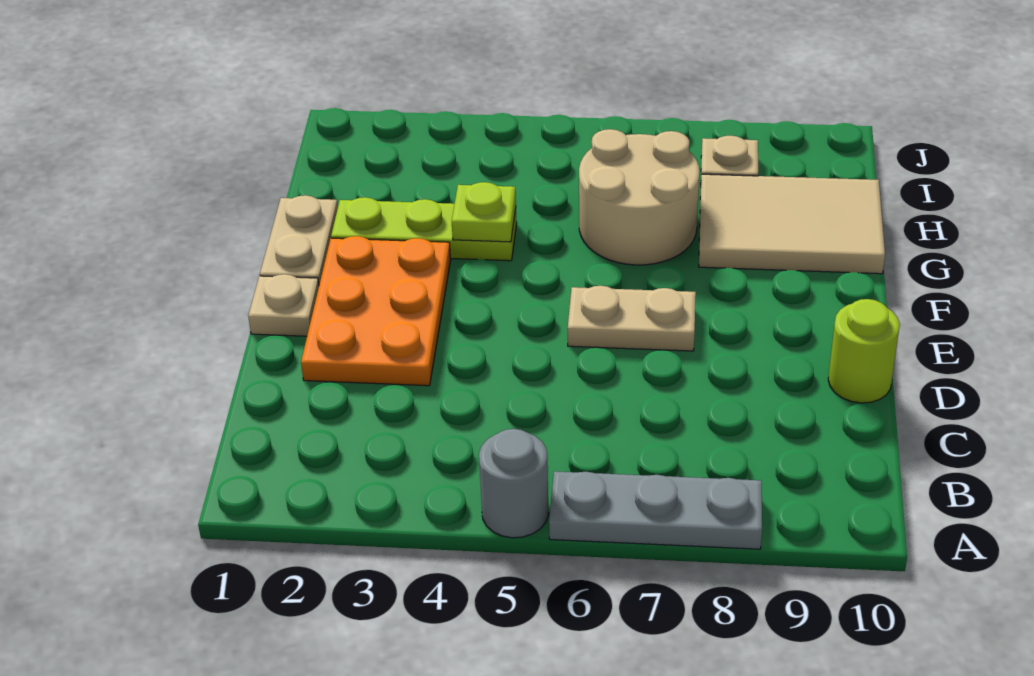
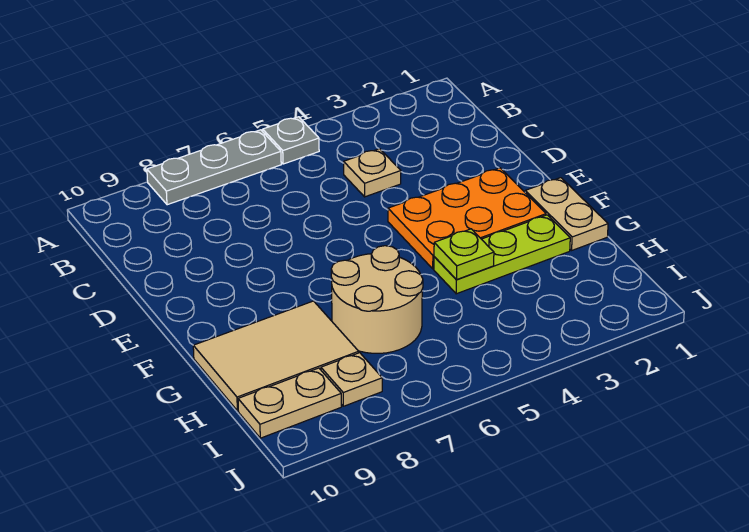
grey 1x1 round brick [479,429,549,538] -> grey 1x1 plate [263,117,319,164]
orange 2x3 plate [301,236,451,386] -> orange 2x3 plate turned to [388,168,546,269]
lime 1x1 round brick [828,299,900,403] -> none
tan 1x1 plate [248,274,319,336] -> tan 1x1 plate moved to [344,149,401,197]
tan 1x2 plate [568,286,696,351] -> tan 1x2 plate moved to [238,368,341,438]

